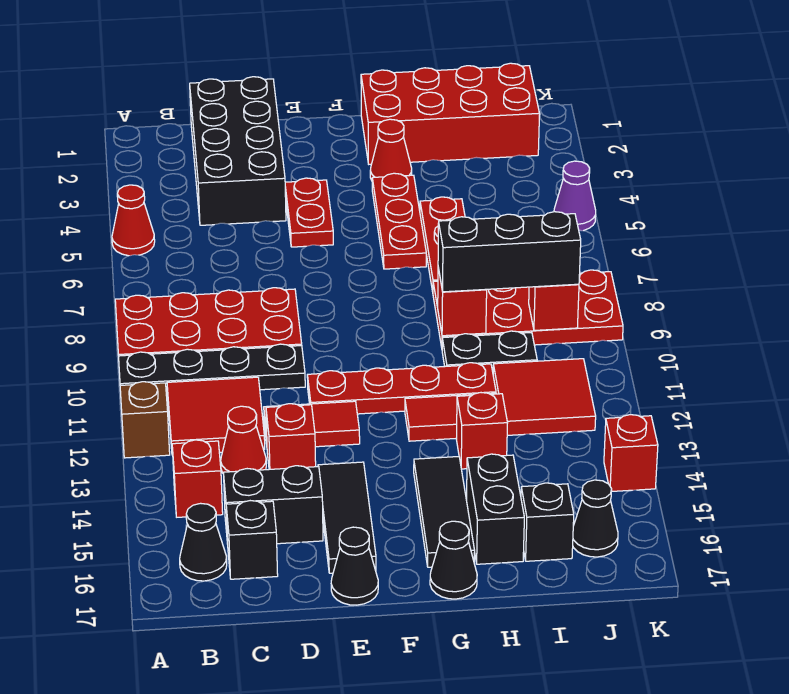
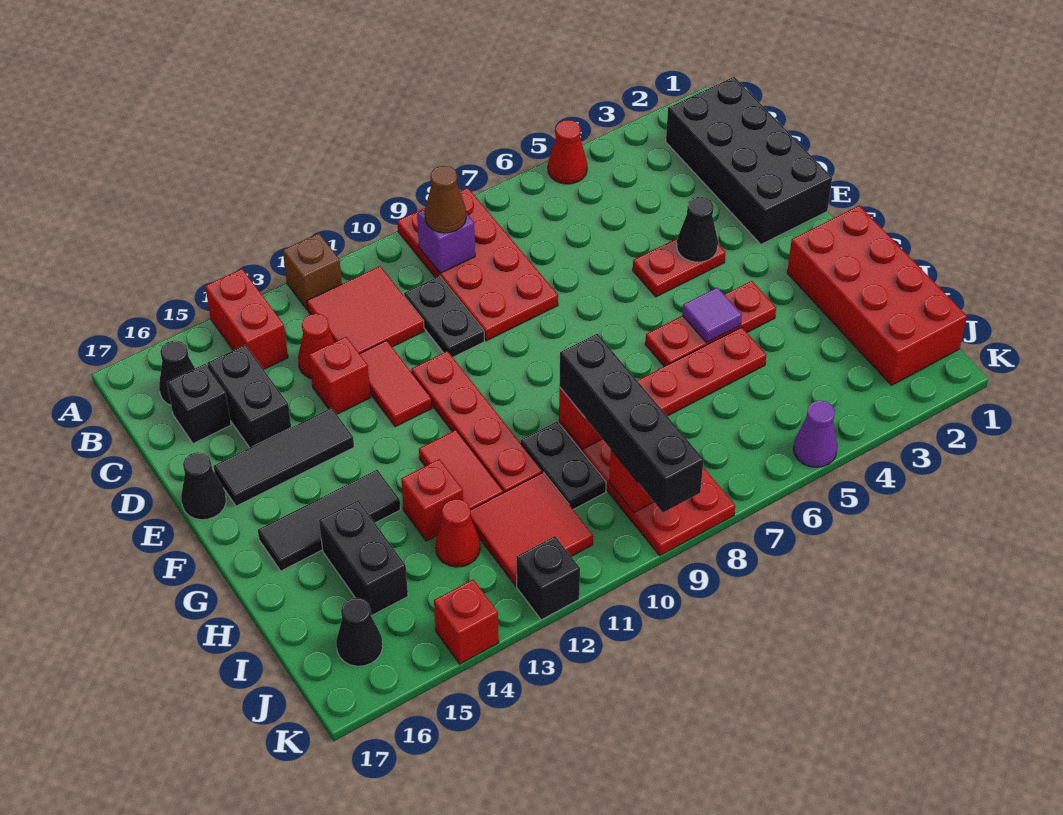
black 1x4 plate [119,344,305,395] -> black 1x2 plate [404,276,484,357]
none -> purple 1x1 brick [417,210,475,273]
none -> brown 1x1 cone [425,166,466,233]
red 1x1 brick [172,440,223,517] -> red 1x2 brick [205,269,288,369]
black 2x4 brick [190,77,286,225] -> black 2x4 brick turned to [666,77,832,244]
red 1x1 cone [370,119,412,180] -> red 1x1 cone moved to [435,499,480,567]
none -> purple 1x1 tile [682,287,742,343]
black 1x1 cone [430,521,477,599] -> black 1x1 cone moved to [677,197,718,262]
black 1x3 brick [438,212,581,292] -> black 1x4 brick [559,334,704,513]
black 1x2 brick [467,454,524,564] -> black 1x2 brick turned to [319,500,408,616]
black 1x1 brick [521,483,574,561] -> black 1x1 brick moved to [517,536,580,620]

